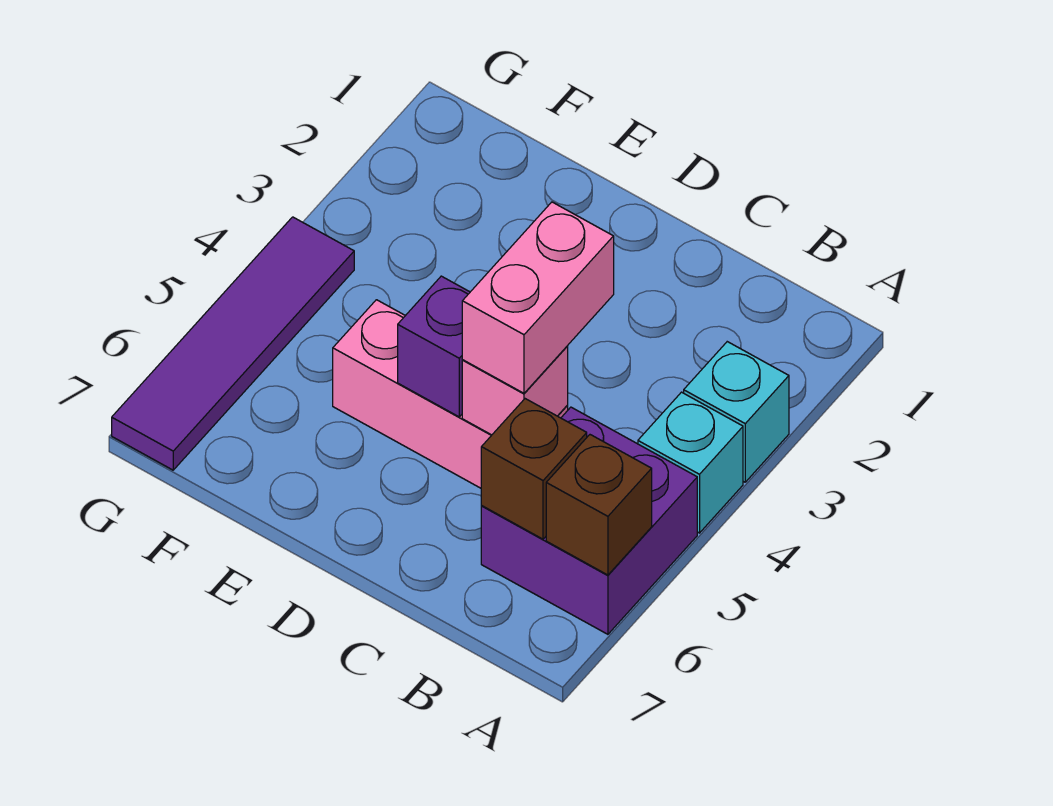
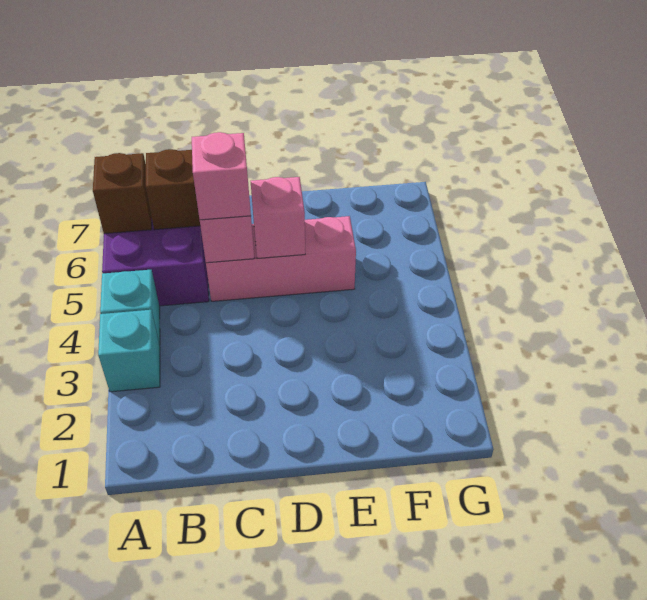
pink 1x2 brick [462,202,614,393] -> pink 1x1 brick [192,132,251,220]
purple 1x1 brick [398,276,470,417] -> pink 1x1 brick [250,177,305,258]
purple 1x4 tile [112,217,354,470] -> none

